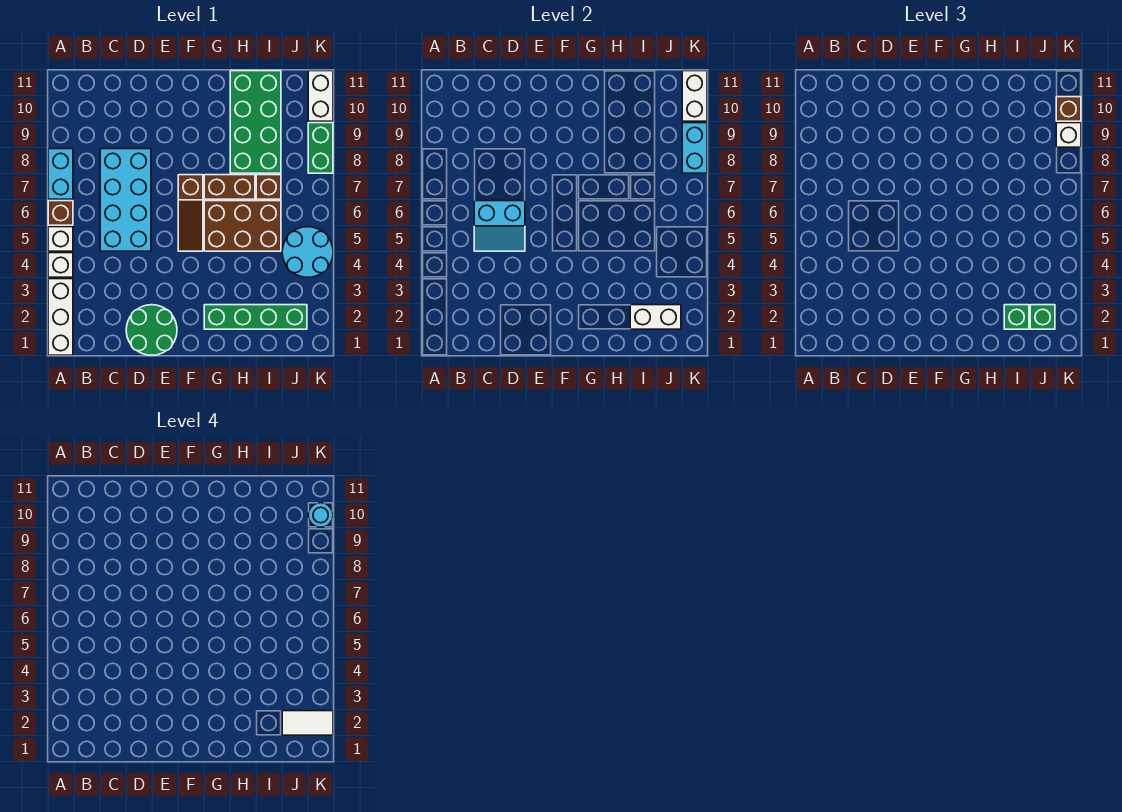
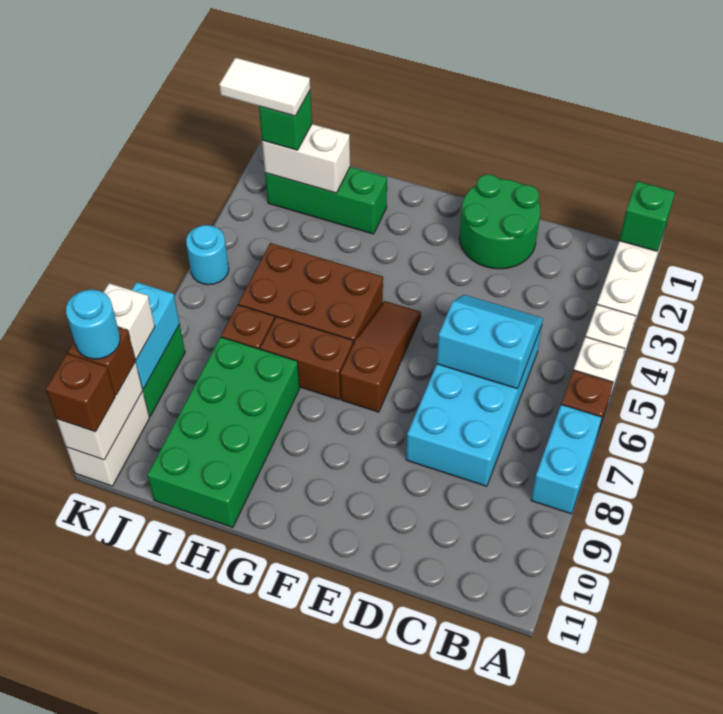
green 1x4 brick [204,305,307,329] -> green 1x3 brick [265,167,387,234]
green 1x1 brick [1004,305,1029,329] -> green 1x1 brick moved to [619,181,675,251]
cyan 2x2 round brick [282,227,333,277] -> cyan 1x1 round brick [186,225,229,285]
none -> brown 1x1 brick [46,354,115,432]

